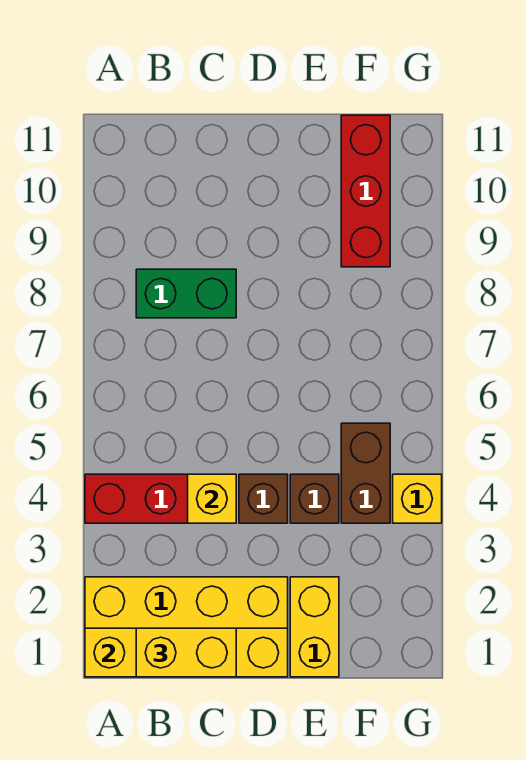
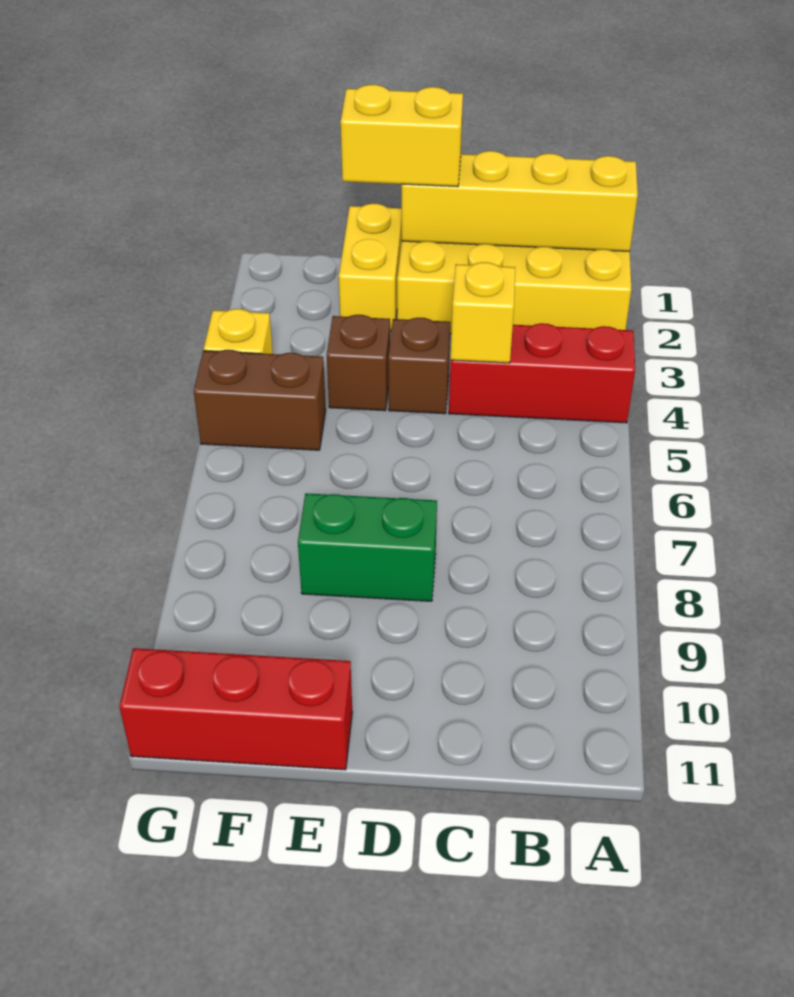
yellow 1x2 brick [136,628,236,677] -> yellow 1x2 brick moved to [341,85,463,187]
green 1x2 brick [136,269,236,318] -> green 1x2 brick moved to [298,493,437,601]
brown 1x2 brick [341,423,390,523] -> brown 1x2 brick turned to [194,350,326,450]
red 1x3 brick [341,115,390,267] -> red 1x3 brick turned to [119,648,352,770]

